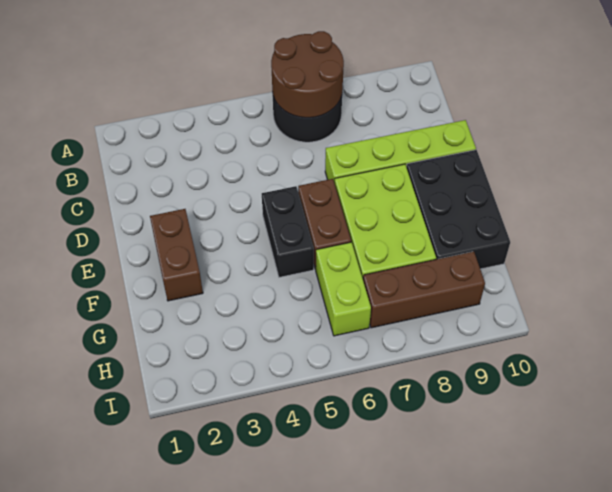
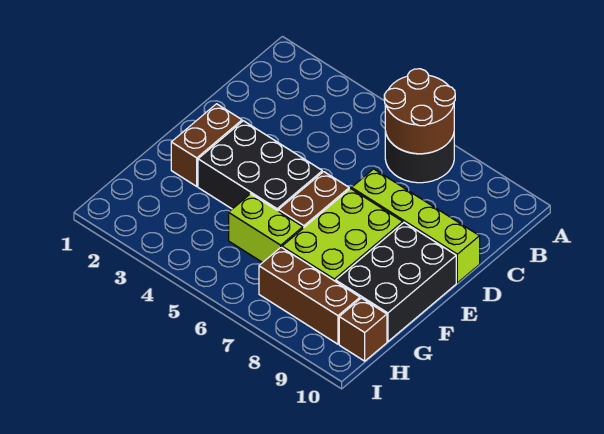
black 1x2 brick [262,186,314,277] -> black 2x3 brick [198,121,322,211]
lime 1x2 brick [315,242,371,336] -> lime 1x2 brick turned to [229,194,303,262]
none -> brown 1x1 brick [339,298,387,361]

